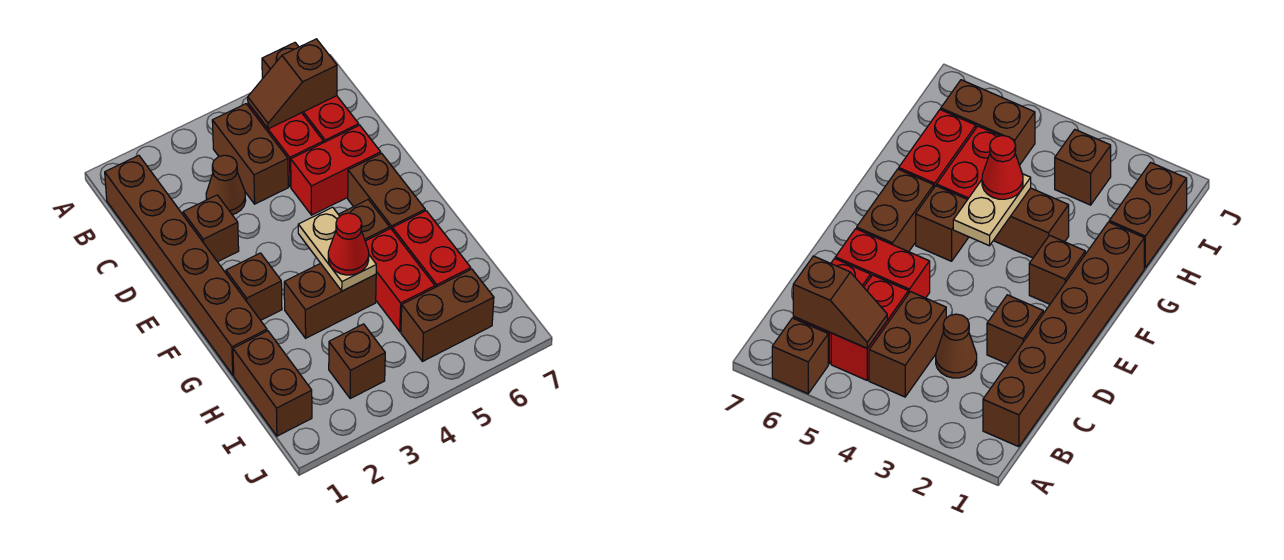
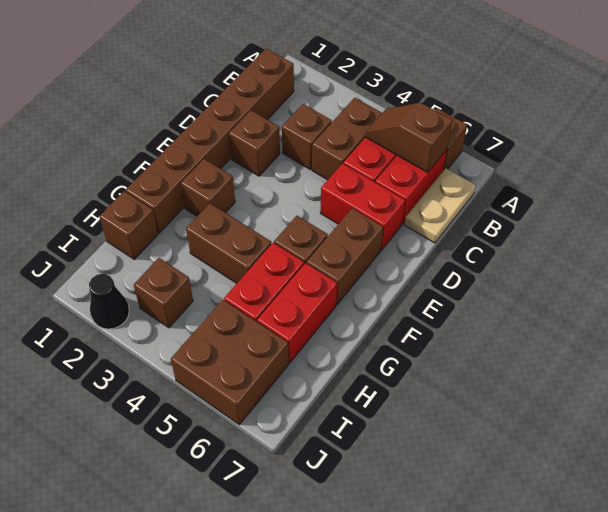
brown 1x1 cone [206,155,246,215] -> brown 1x1 brick [282,104,332,170]
tan 1x2 plate [298,207,376,291] -> tan 1x2 plate moved to [404,168,476,243]
red 1x1 cone [328,213,369,275] -> none
brown 1x2 brick [233,331,312,436] -> brown 1x1 brick [99,191,158,260]
brown 1x2 brick [401,269,494,362] -> brown 2x2 brick [171,300,289,425]
none -> black 1x1 cone [89,274,129,329]

